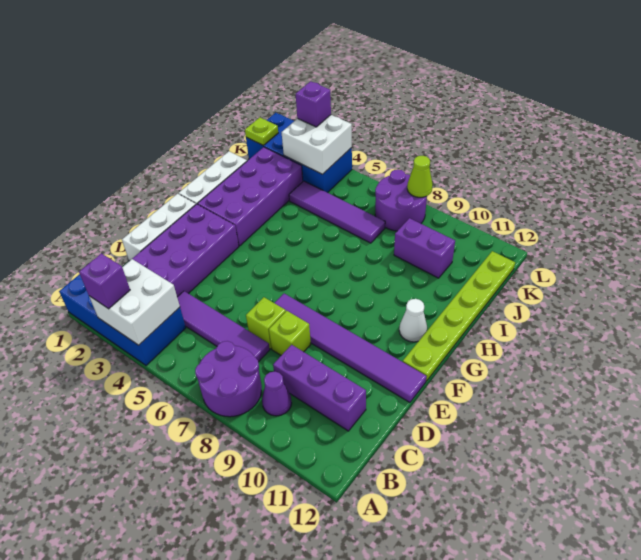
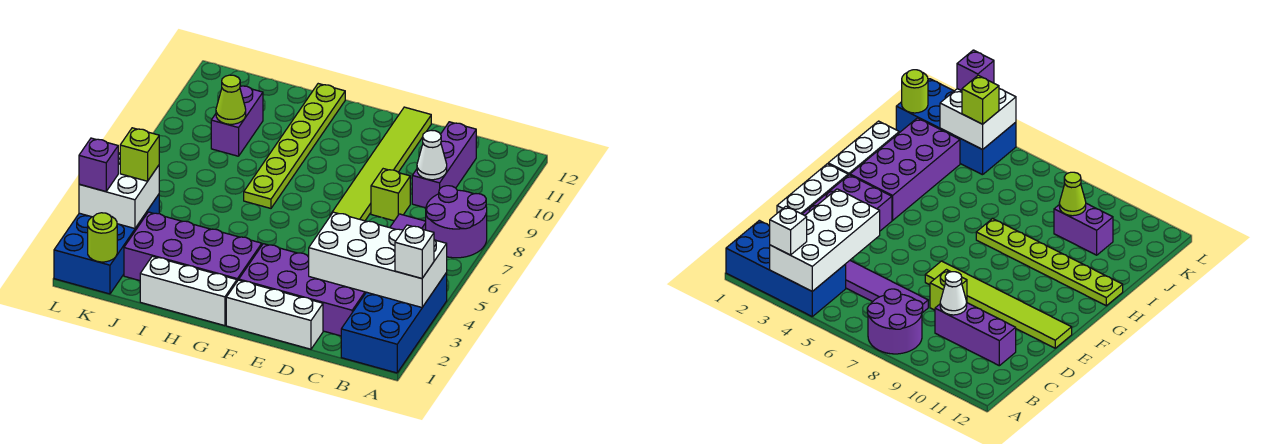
white 2x2 brick [89,259,180,345] -> white 2x4 brick [309,212,447,307]
purple 1x1 brick [79,253,130,309] -> white 1x1 brick [395,225,434,278]
purple 1x1 cone [262,372,292,416] -> none
lime 1x1 brick [246,297,286,349] -> lime 1x1 brick moved to [120,128,159,181]
purple 1x6 tile [275,294,427,402] -> lime 1x6 tile [330,107,431,221]
lime 1x6 plate [403,251,515,381] -> lime 1x6 plate turned to [244,84,345,208]
white 1x1 cone [399,299,427,342] -> white 1x1 cone moved to [417,130,447,180]
purple 1x4 tile [289,181,385,243] -> none
lime 1x1 plate [245,117,278,146] -> lime 1x1 round brick [88,213,117,262]
purple 2x2 round brick [375,169,427,231] -> none
lime 1x1 cone [407,156,433,197] -> lime 1x1 cone moved to [216,75,246,124]

